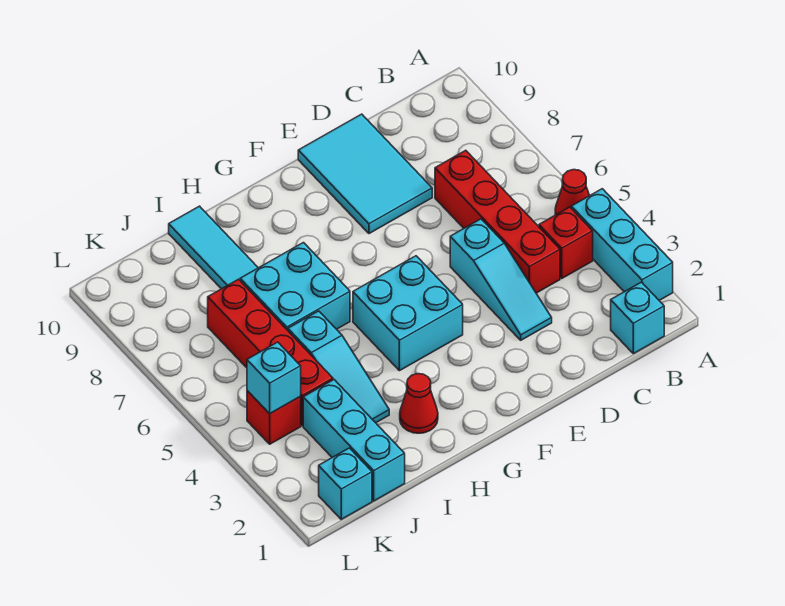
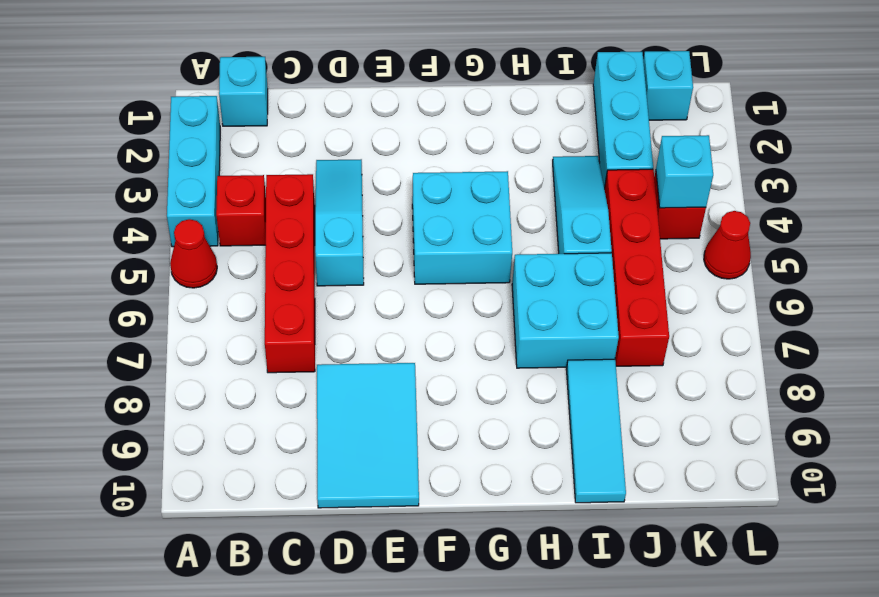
red 1x1 cone [400,374,438,433] -> red 1x1 cone moved to [704,211,751,279]

